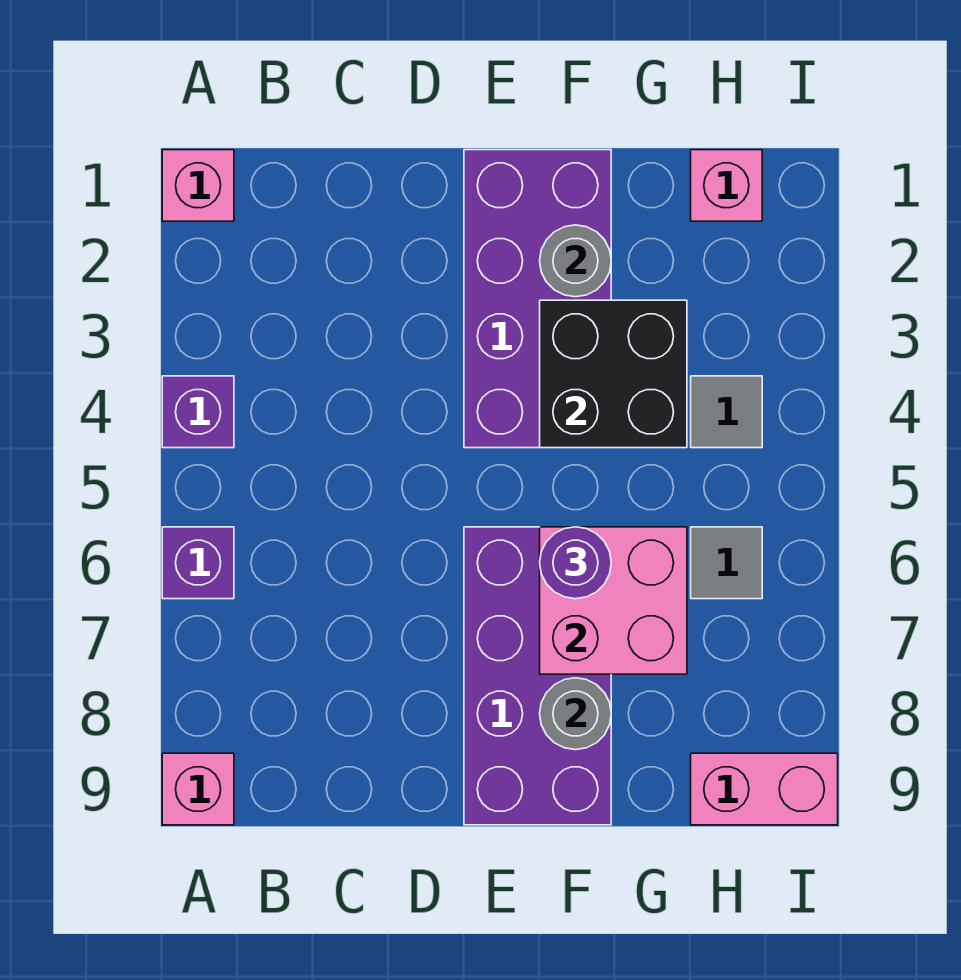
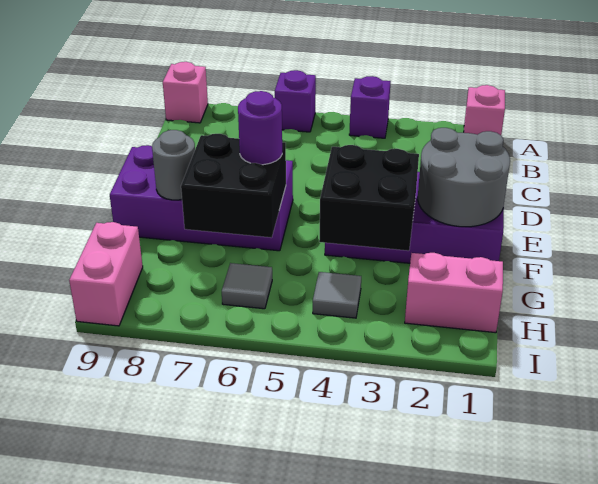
grey 1x1 round brick [540,225,611,297] -> grey 2x2 round brick [418,128,510,227]
pink 2x2 brick [540,527,687,674] -> black 2x2 brick [181,134,286,238]
pink 1x1 brick [691,150,762,221] -> pink 1x2 brick [405,253,503,333]

